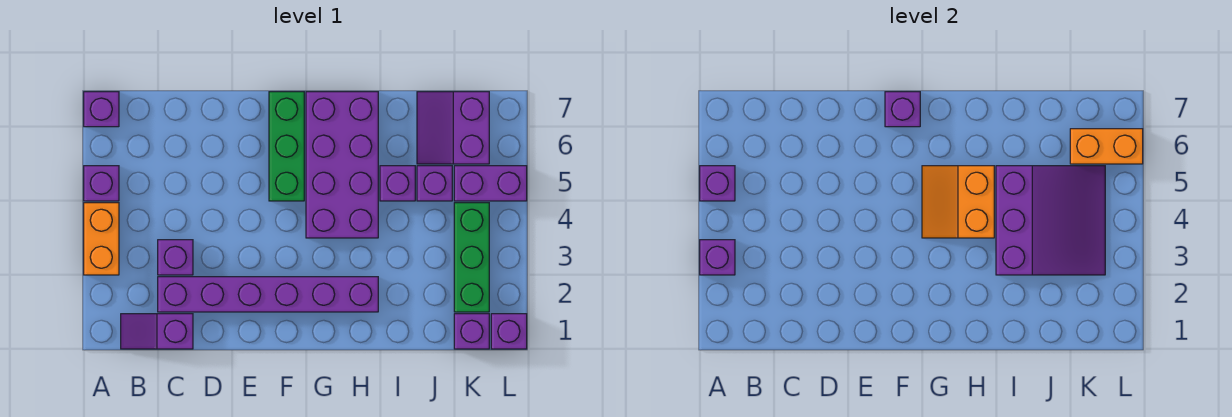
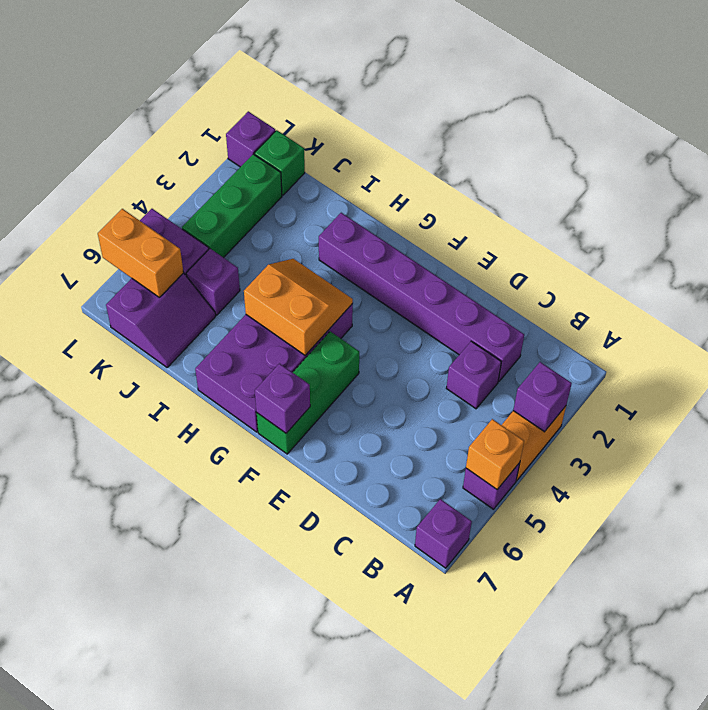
purple 1x1 brick [700,166,735,201] -> orange 1x1 brick [466,419,524,489]
purple 1x2 slope [121,314,193,349] -> none
orange 2x2 slope [922,166,994,238] -> orange 2x2 slope turned to [244,259,353,355]
purple 3x3 slope [996,166,1105,275] -> none
purple 1x1 brick [380,166,415,201] -> none
purple 1x1 brick [454,314,489,349] -> green 1x1 brick [255,130,305,195]

